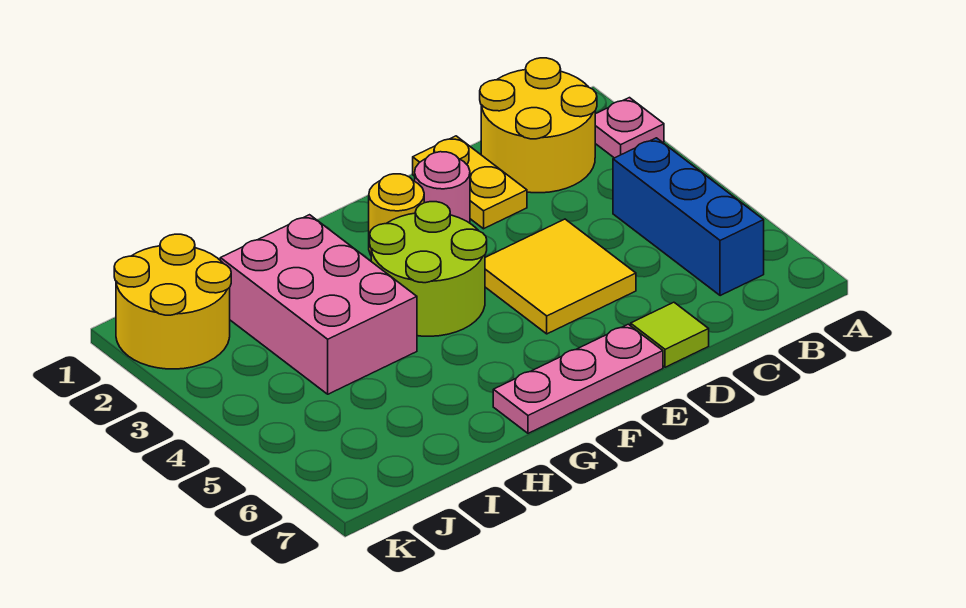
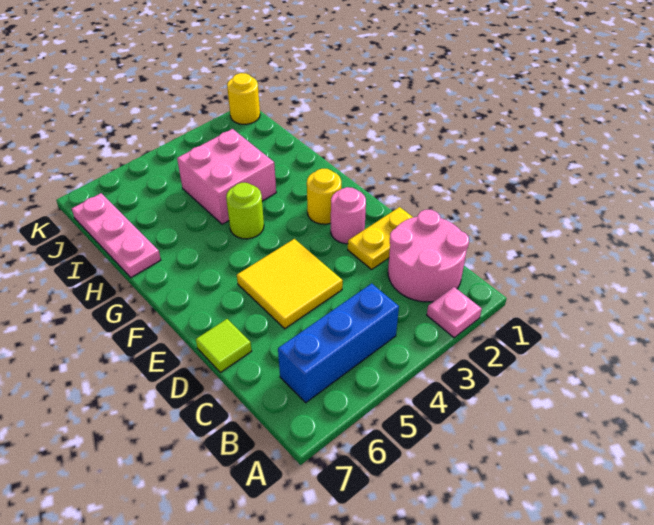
yellow 2x2 round brick [480,58,597,193] -> pink 2x2 round brick [388,210,469,302]
pink 1x3 plate [493,324,663,433] -> pink 1x3 plate moved to [72,193,161,278]
lime 2x2 round brick [370,202,487,336] -> lime 1x1 round brick [226,183,264,239]
pink 2x3 brick [220,215,417,394] -> pink 2x2 brick [177,129,276,224]
yellow 2x2 round brick [114,234,231,369] -> yellow 1x1 round brick [227,73,260,124]

